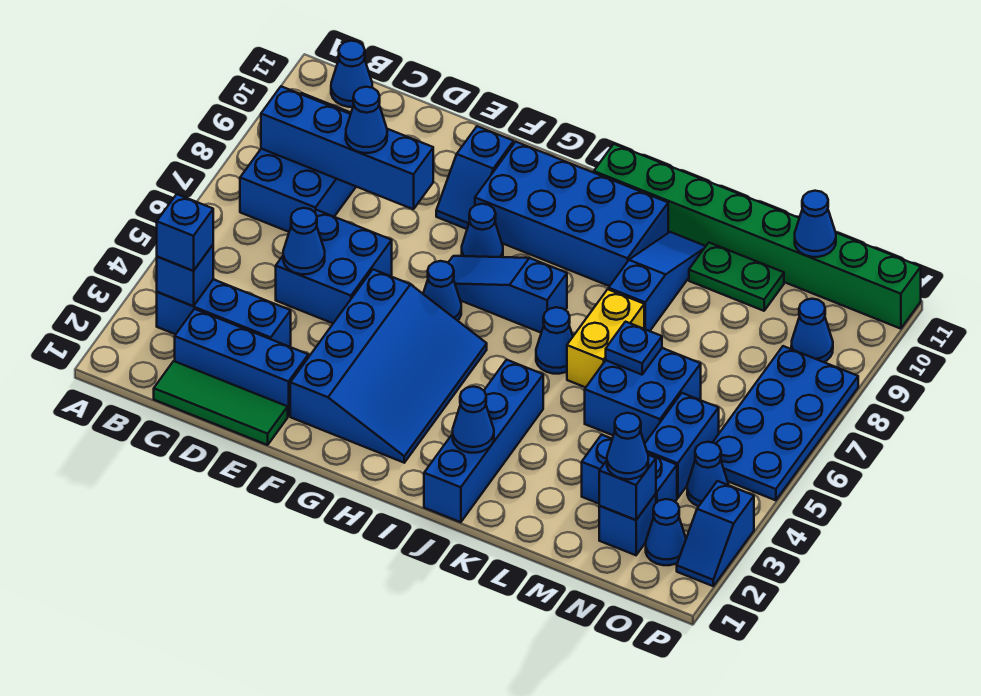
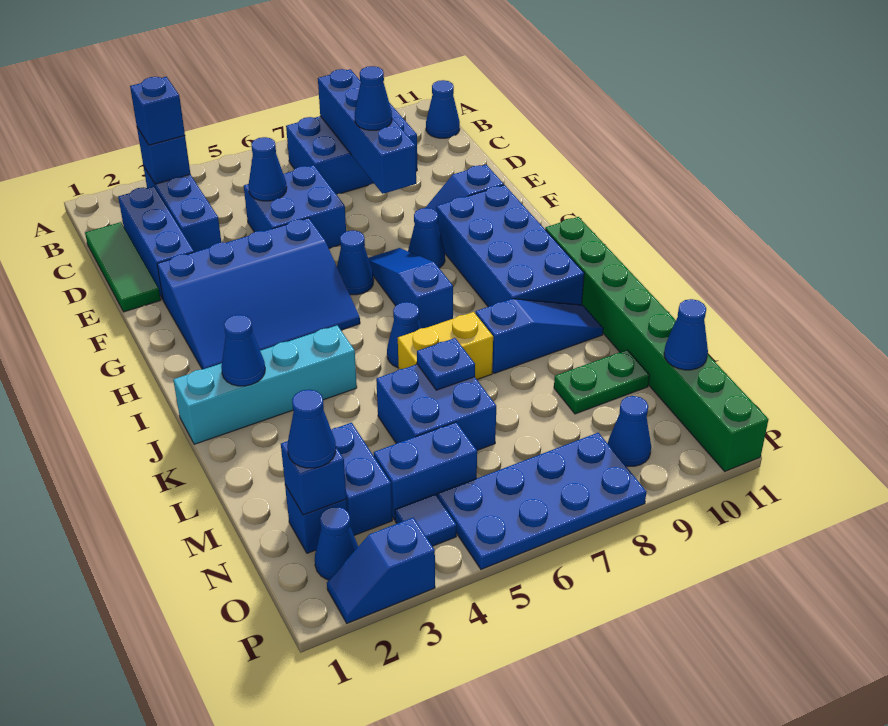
blue 1x4 brick [424,360,543,522] -> cyan 1x4 brick [173,325,357,444]
green 1x2 plate [689,243,784,311] -> green 1x2 plate turned to [554,350,649,414]
blue 1x1 cone [687,442,729,507] -> blue 1x1 tile [395,494,456,546]

